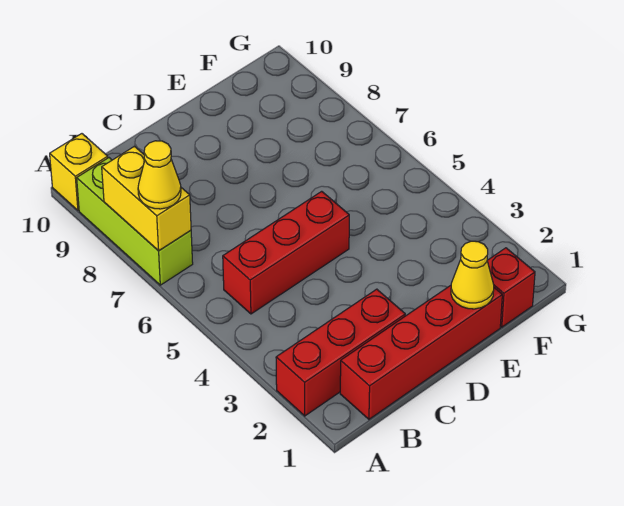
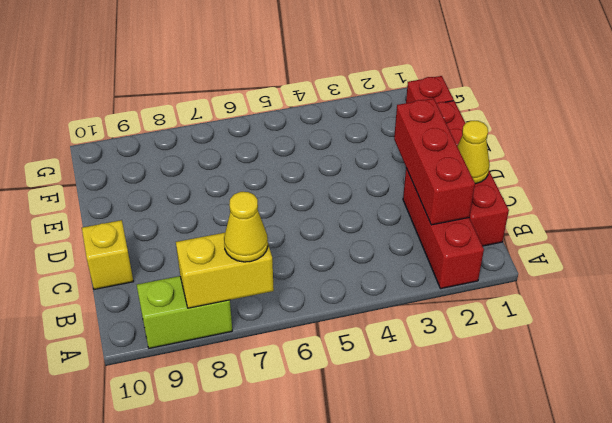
lime 1x3 brick [77,158,193,285] -> lime 1x2 brick [137,276,232,348]
yellow 1x1 brick [50,134,108,210] -> yellow 1x1 brick moved to [82,220,134,289]
red 1x3 brick [223,191,349,314] -> red 1x3 brick moved to [394,98,475,225]
yellow 1x1 cone [451,241,494,309] -> yellow 1x1 cone moved to [457,121,490,184]

